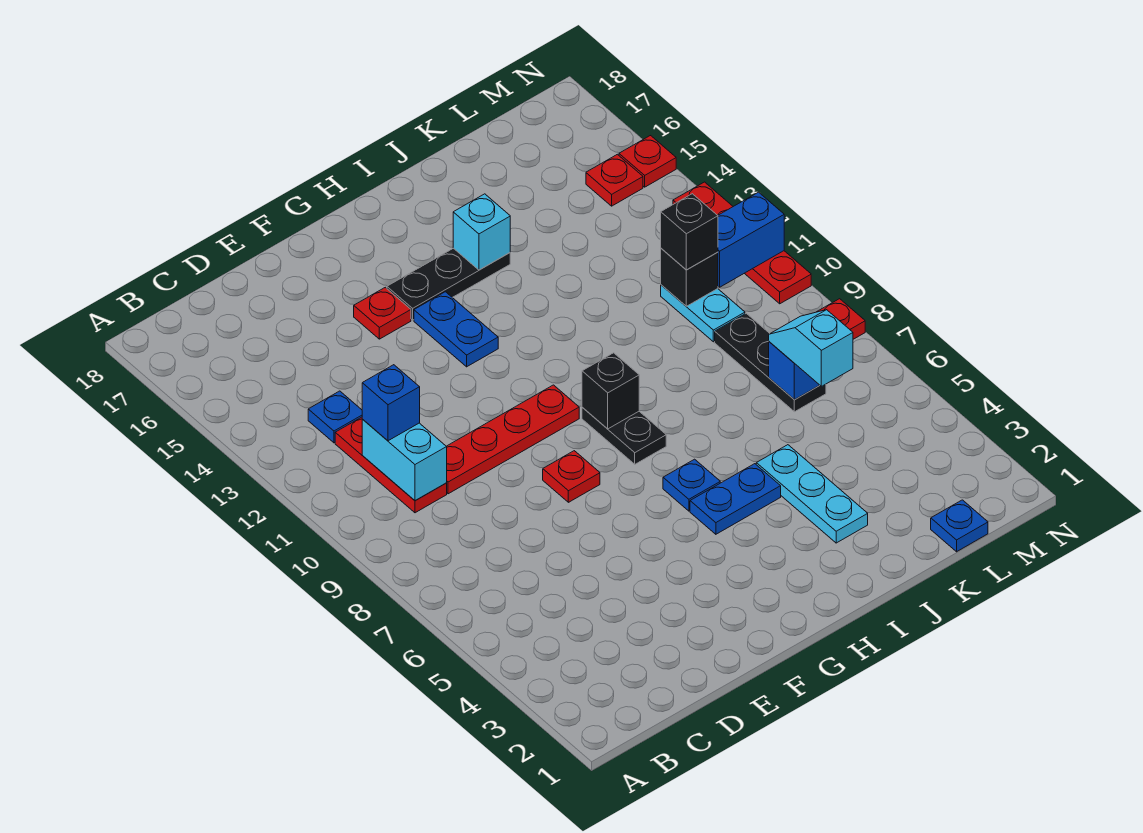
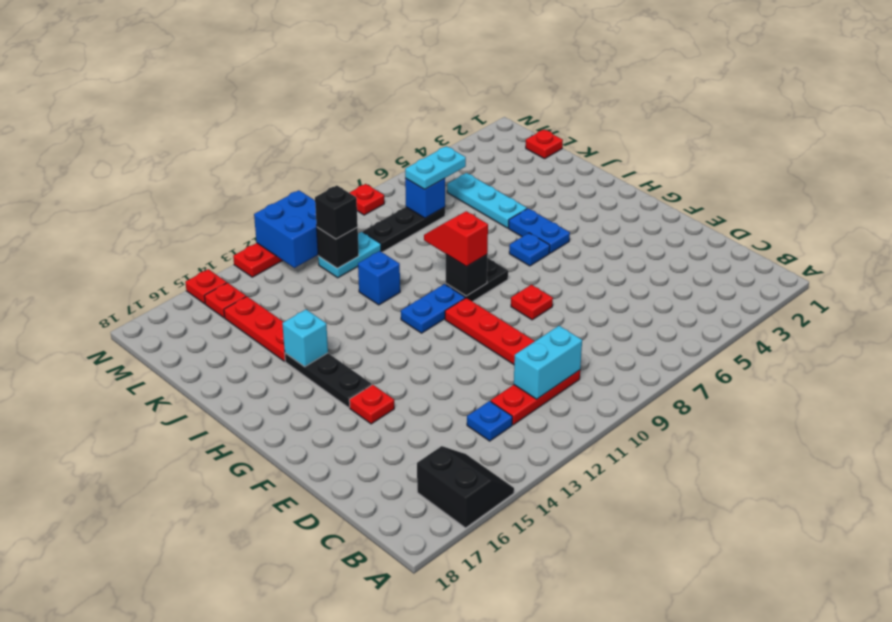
none -> black 2x2 slope [417,446,514,528]
blue 1x1 brick [362,365,420,441] -> blue 1x1 brick moved to [358,251,400,305]
blue 1x2 plate [414,292,498,367] -> blue 1x2 plate moved to [401,284,465,333]
none -> red 1x2 slope [424,211,488,267]
cyan 1x3 plate [756,445,868,543] -> cyan 1x3 plate turned to [447,173,527,228]
none -> red 1x3 plate [224,297,285,361]
blue 1x1 plate [931,500,988,552] -> red 1x1 plate [526,130,563,159]
cyan 1x2 slope [769,310,853,386] -> cyan 1x2 plate [405,146,466,189]
blue 1x2 brick [718,192,784,287] -> blue 2x2 brick [254,190,318,268]

